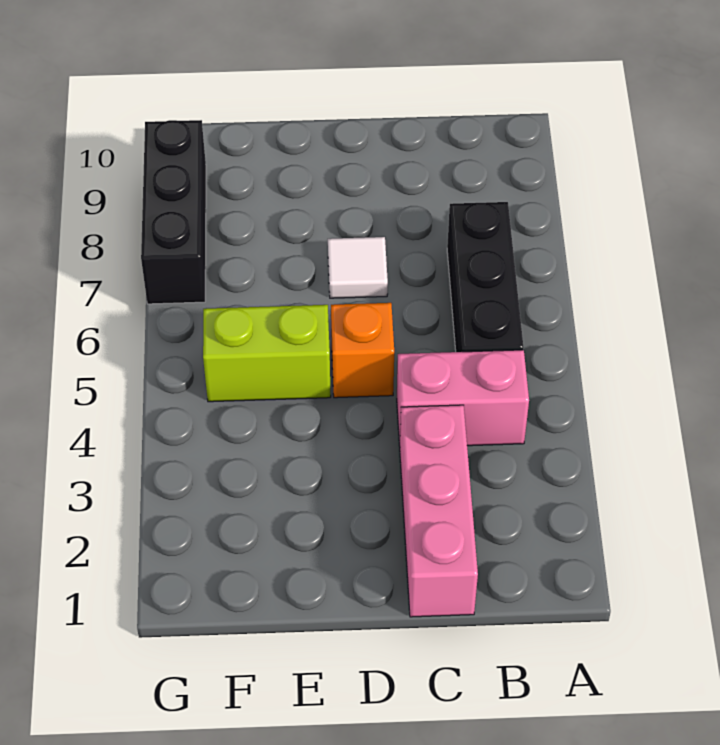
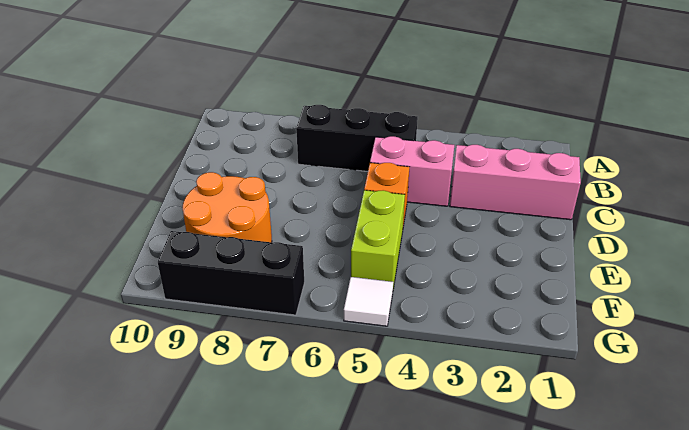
pink 1x2 brick [397,350,529,446] -> pink 1x2 brick turned to [370,136,454,206]
white 1x1 tile [328,237,388,298] -> white 1x1 tile moved to [344,277,393,326]
none -> orange 2x2 round brick [183,172,272,242]

